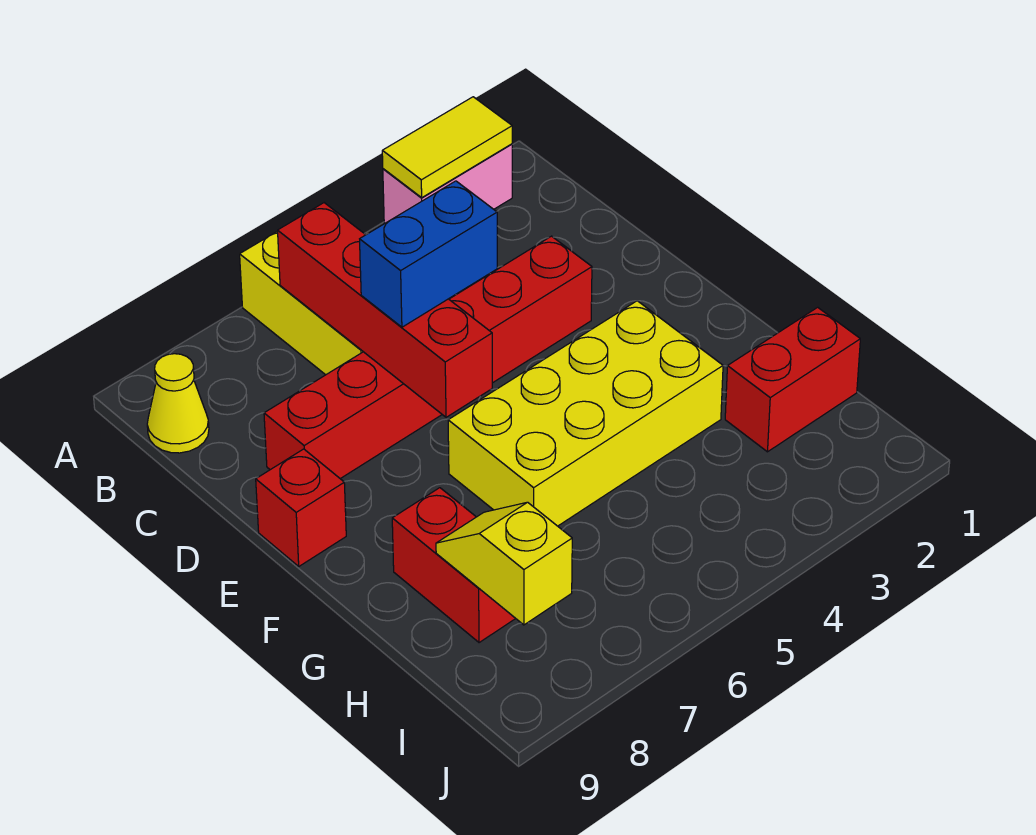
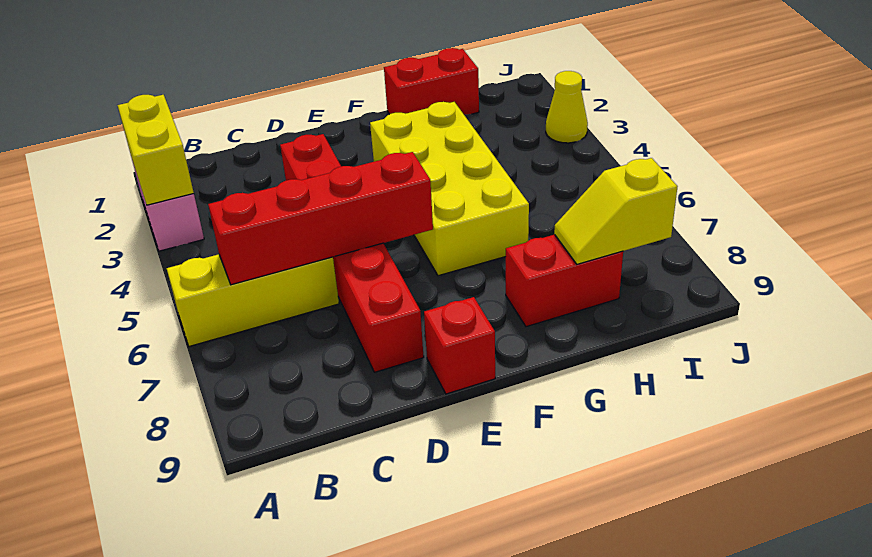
yellow 1x2 tile [382,97,512,198] -> yellow 1x2 brick [118,95,194,205]
yellow 1x1 cone [147,354,209,453] -> yellow 1x1 cone moved to [546,71,588,143]
blue 1x2 brick [360,181,497,327] -> none
red 1x2 brick [725,307,860,452] -> red 1x2 brick turned to [384,48,479,115]

